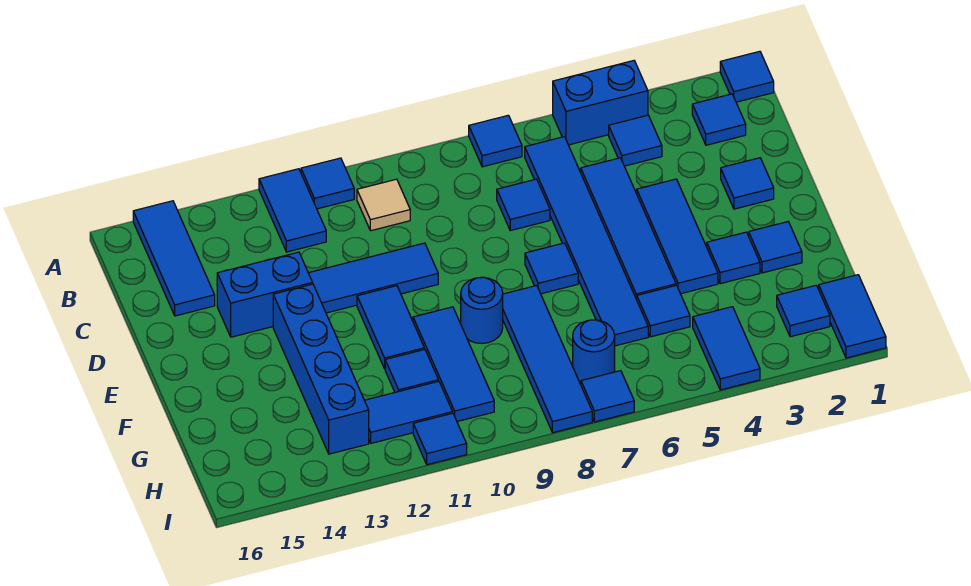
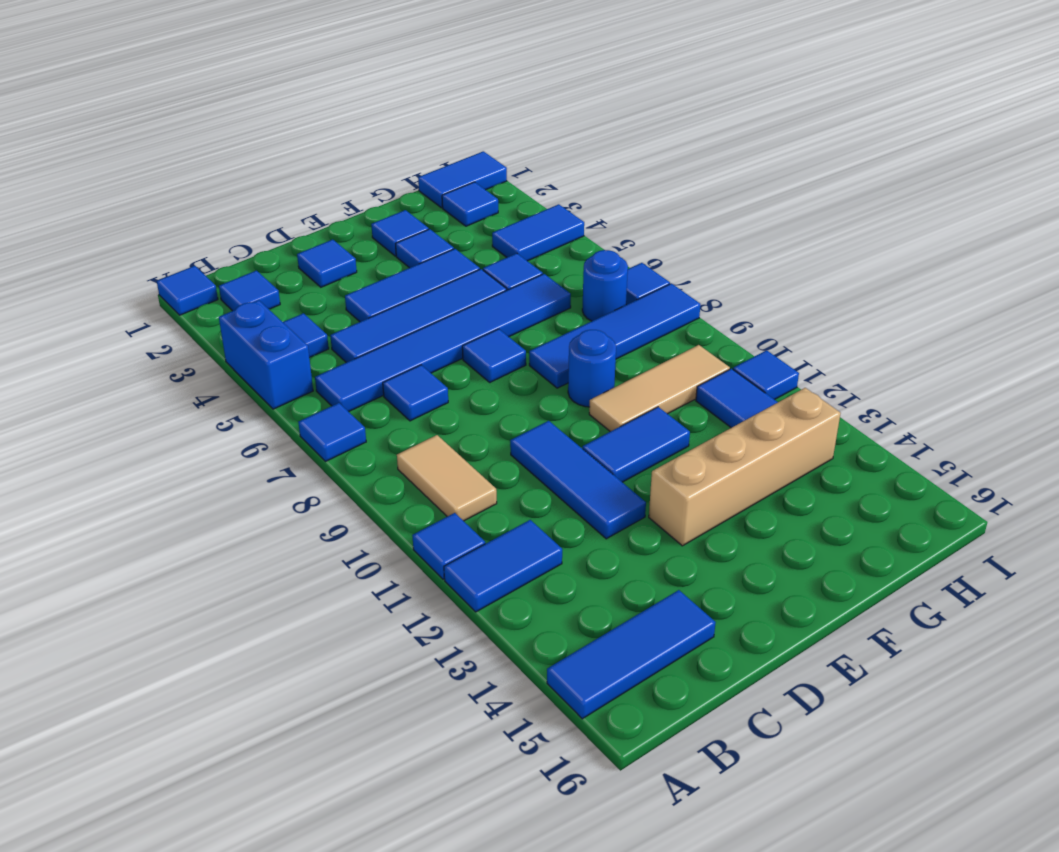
tan 1x1 tile [357,179,410,231] -> tan 1x2 tile [397,435,497,521]
blue 1x2 brick [217,252,313,337] -> none
blue 1x4 brick [273,284,369,454] -> tan 1x4 brick [649,388,841,546]
blue 1x3 tile [413,307,494,422] -> tan 1x3 tile [589,345,730,432]
blue 1x1 tile [385,349,438,392] -> none

